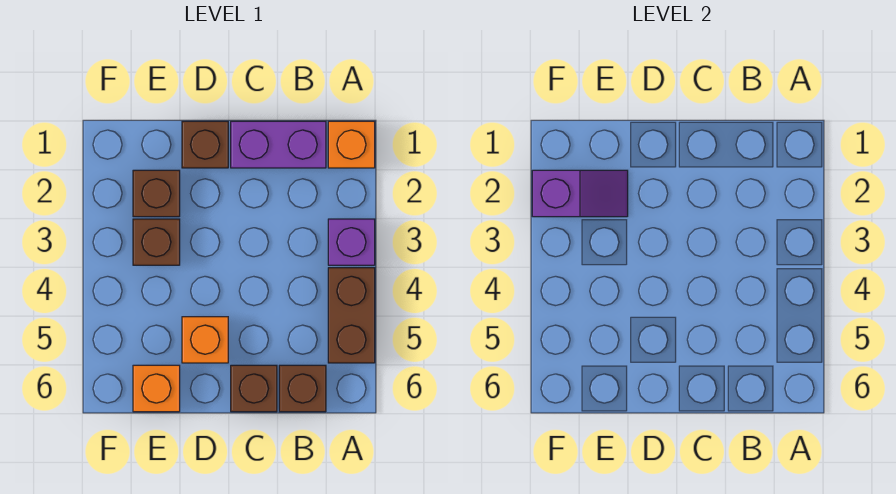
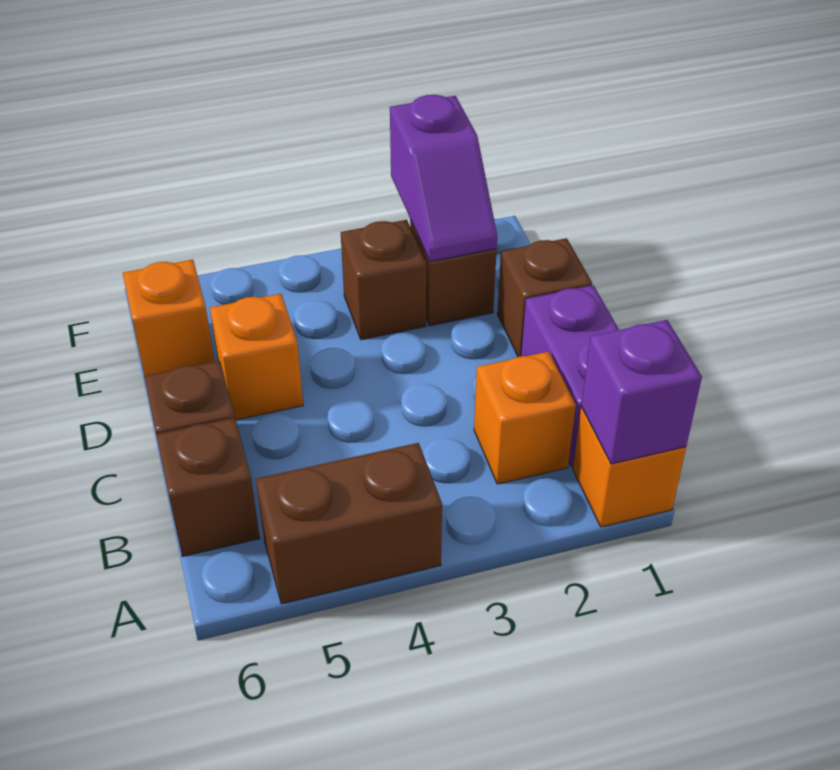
purple 1x1 brick [328,219,375,265] -> purple 1x1 brick moved to [581,320,702,464]
none -> orange 1x1 brick [474,352,576,484]

